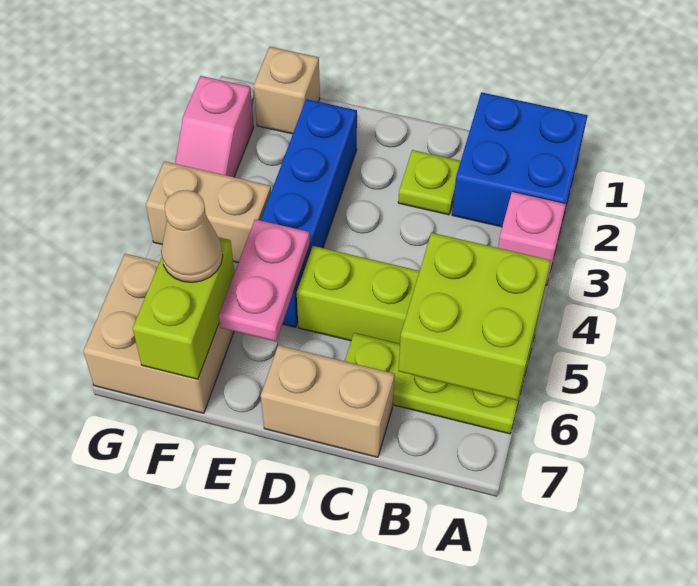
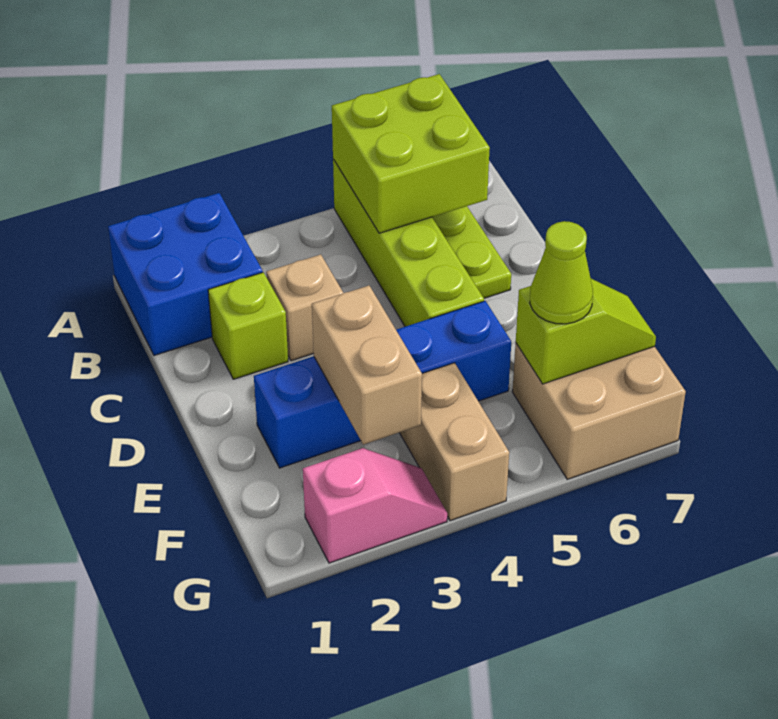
pink 1x1 brick [498,192,566,285] -> none
lime 1x1 plate [398,150,461,215] -> lime 1x1 brick [208,272,288,379]
tan 1x2 brick [261,345,395,457] -> tan 1x2 brick moved to [312,286,422,444]
pink 1x2 plate [219,219,310,341] -> none
tan 1x1 brick [254,47,320,134] -> tan 1x1 brick moved to [266,254,343,361]
lime 1x2 brick [133,237,234,379] -> lime 1x2 slope [516,279,656,384]
tan 1x1 cone [161,190,223,282] -> lime 1x1 cone [530,221,593,324]

